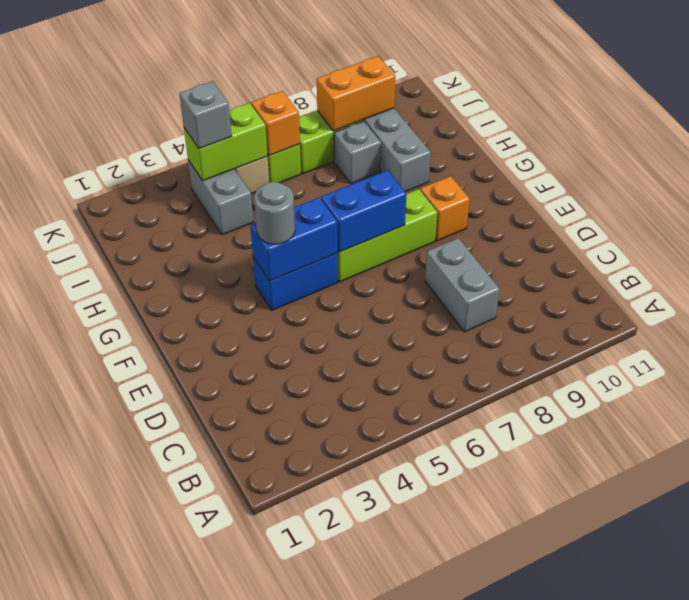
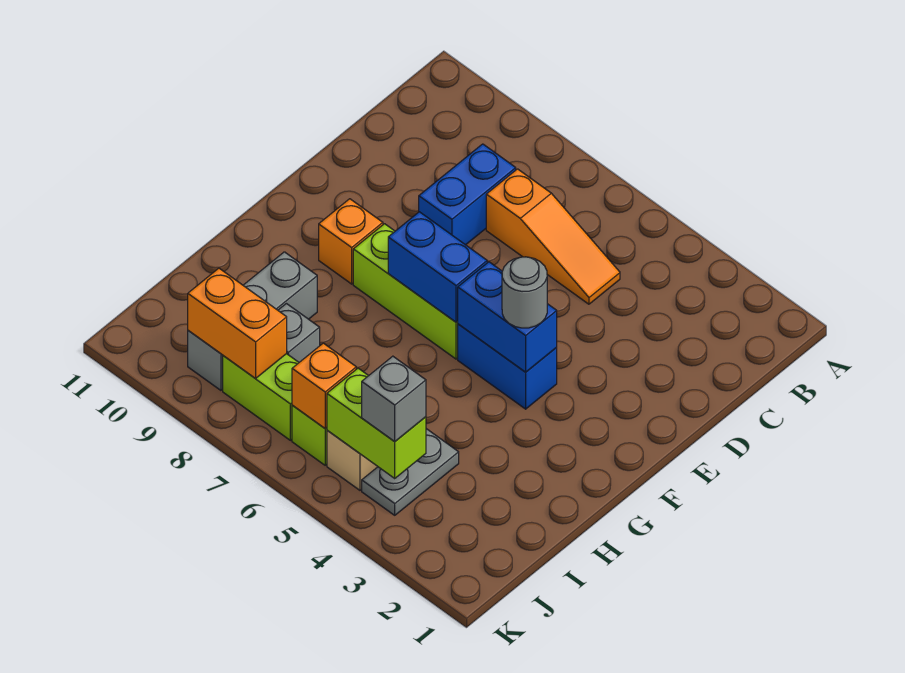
none -> orange 1x3 slope [486,169,620,304]
grey 1x2 brick [425,238,500,332] -> blue 1x2 brick [419,144,516,245]
grey 1x2 brick [188,160,253,235] -> grey 1x2 plate [362,429,459,515]

